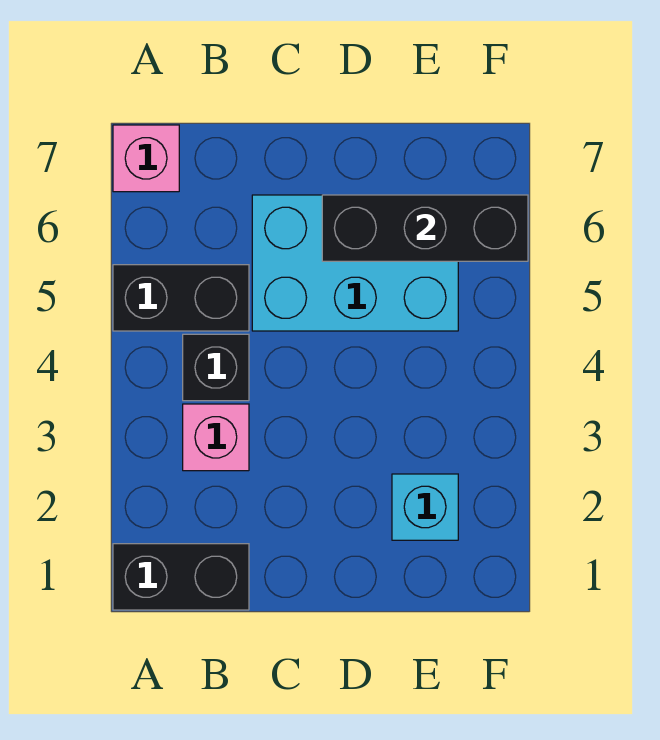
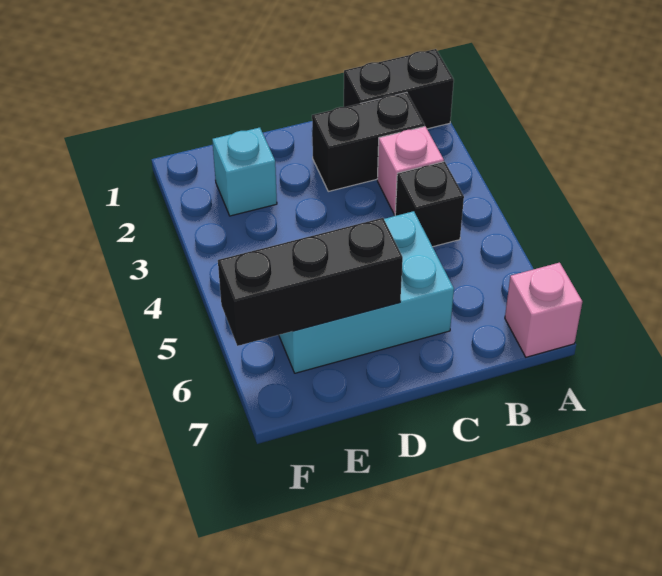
black 1x2 brick [113,265,249,331] -> black 1x2 brick moved to [312,92,425,191]

